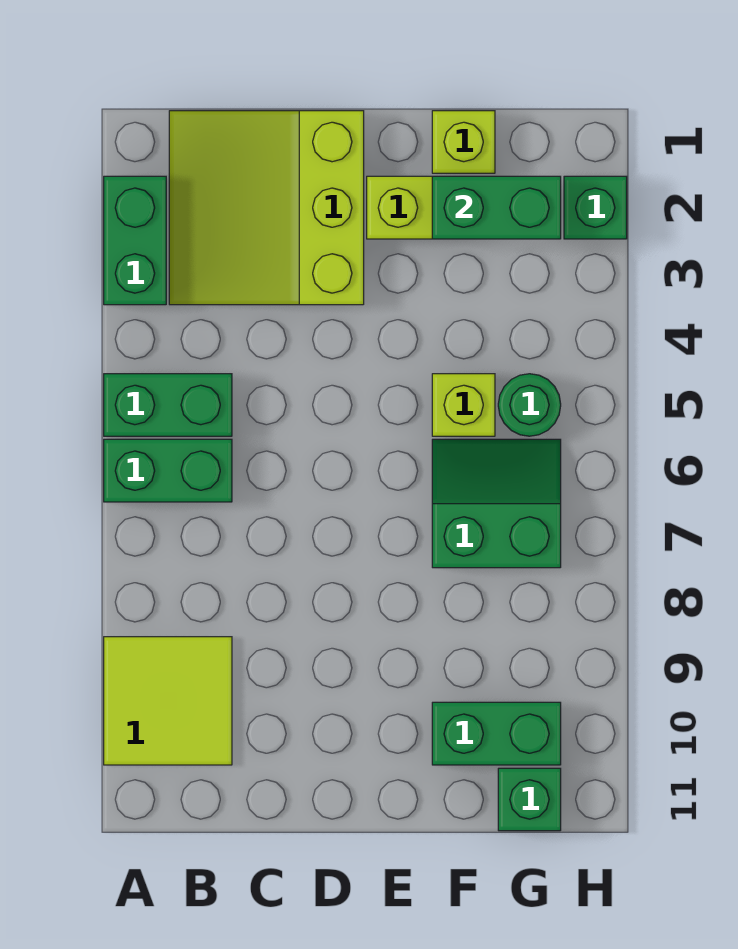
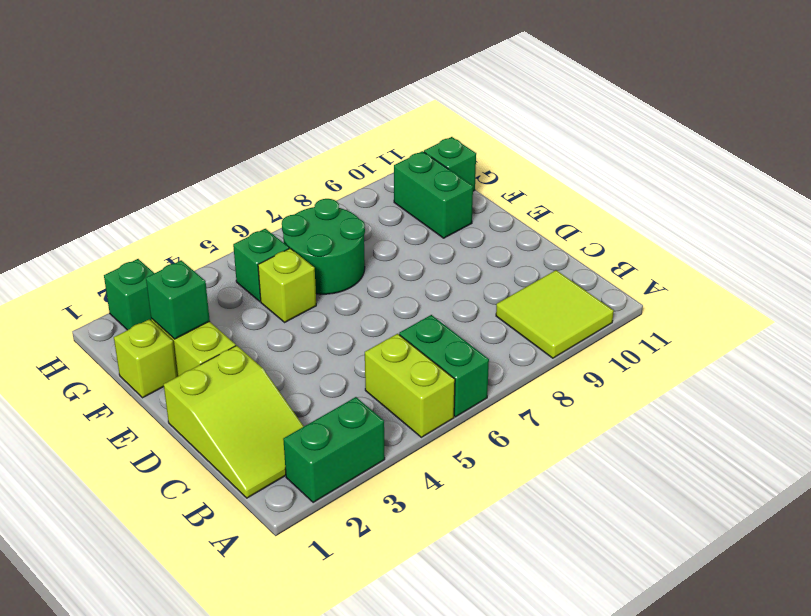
green 1x2 brick [104,374,232,436] -> lime 1x2 brick [365,334,455,437]
lime 3x3 slope [169,111,364,305] -> lime 2x3 slope [164,346,304,498]
green 1x2 brick [432,176,561,239] -> green 1x1 brick [146,260,210,339]
green 2x2 slope [432,439,561,568] -> green 2x2 round brick [282,199,365,294]
green 1x1 round brick [498,374,561,436] -> green 1x1 brick [233,229,289,301]

